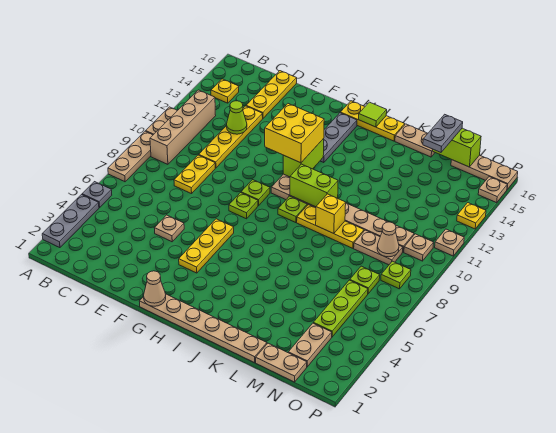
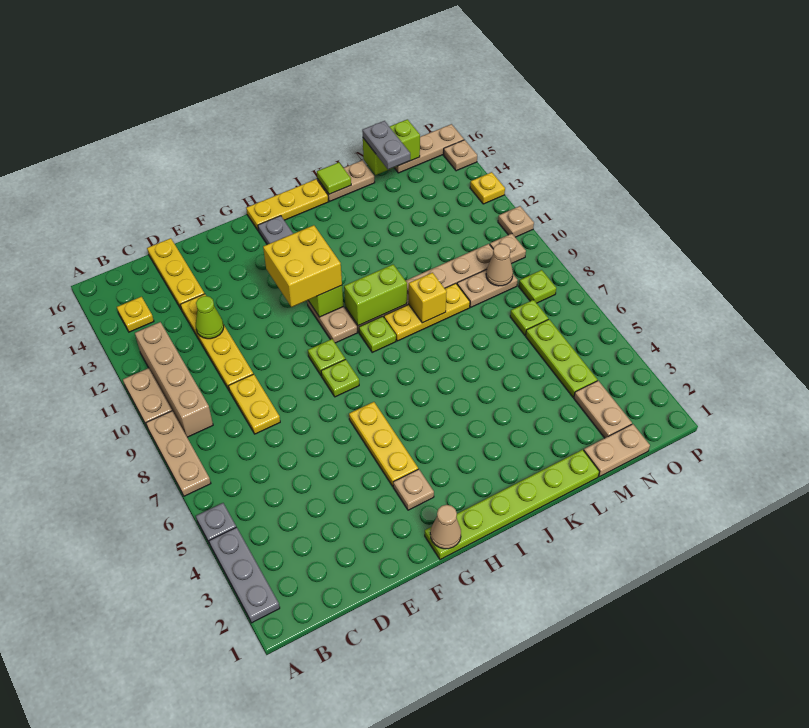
tan 1x1 plate [155,215,184,242] -> tan 1x1 plate moved to [393,469,434,510]
tan 1x6 plate [139,294,267,363] -> lime 1x6 plate [425,450,599,560]
lime 1x1 tile [359,102,387,127] -> lime 1x1 tile moved to [317,162,351,194]

